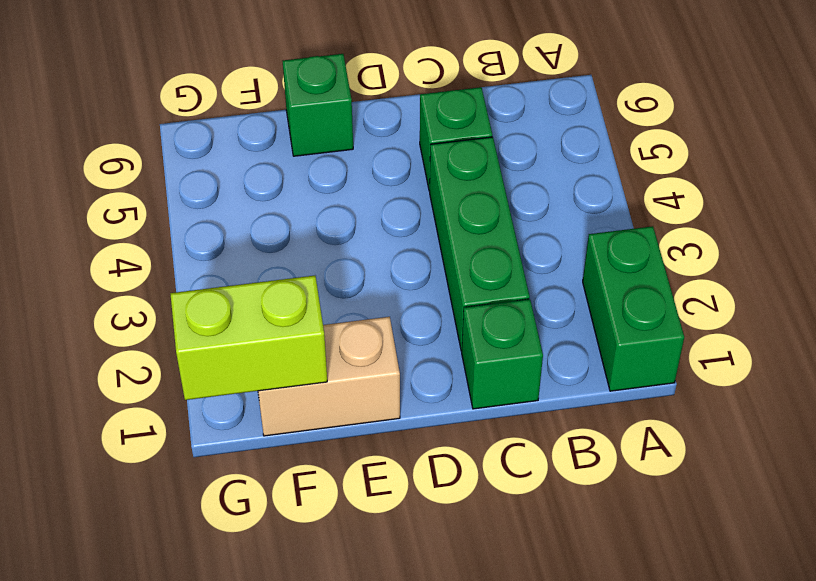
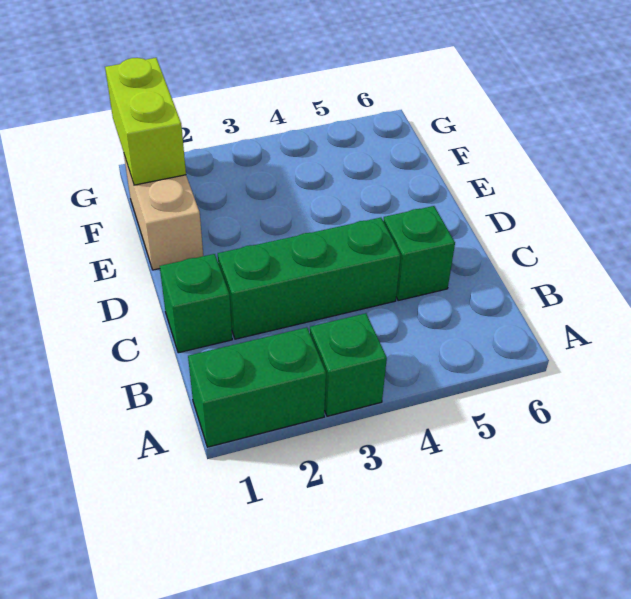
green 1x1 brick [283,54,353,156] -> green 1x1 brick moved to [310,313,387,416]

